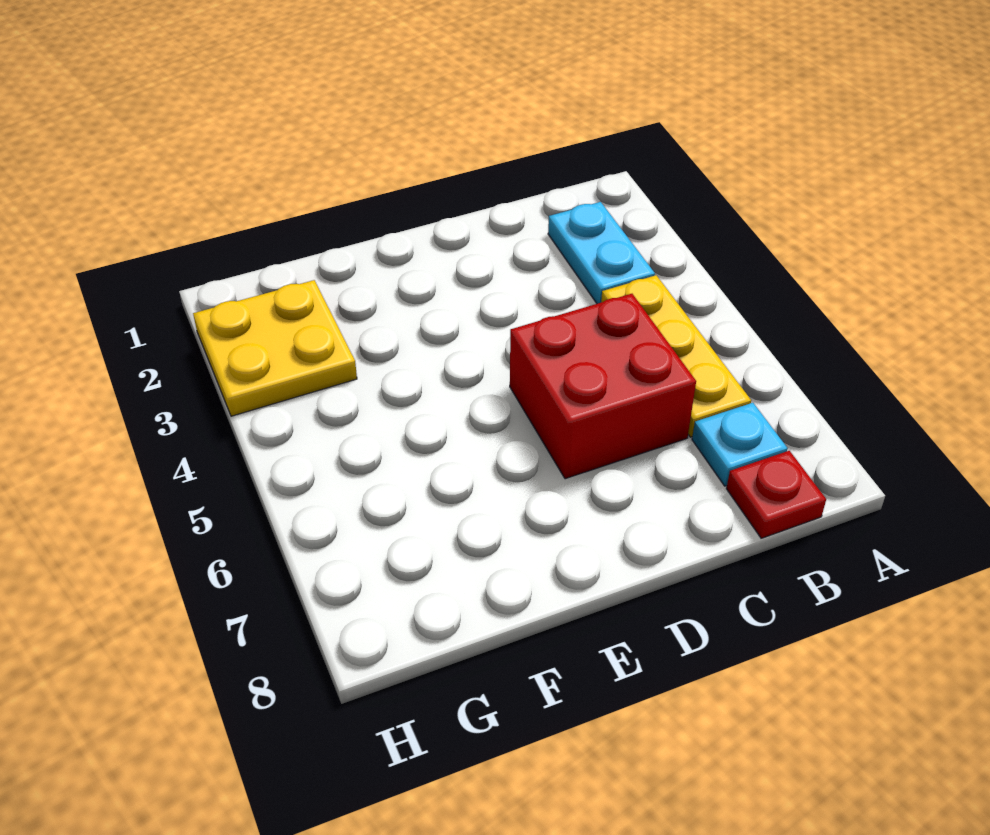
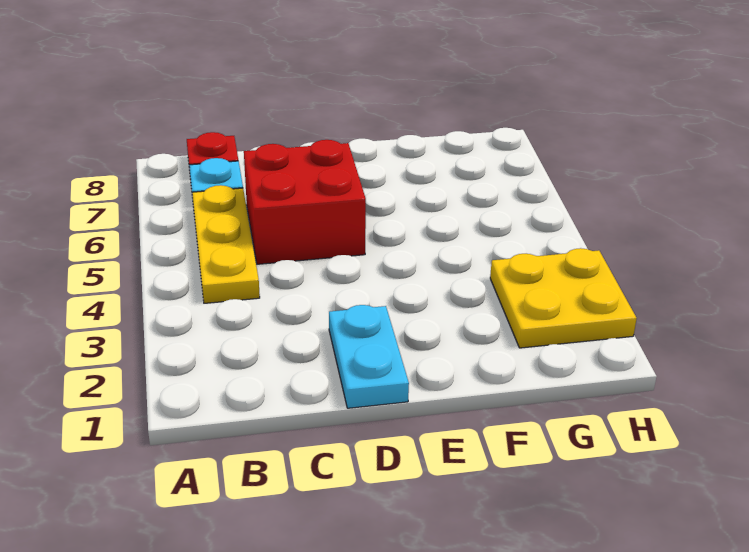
cyan 1x2 plate [548,202,655,304] -> cyan 1x2 plate moved to [329,305,409,408]

